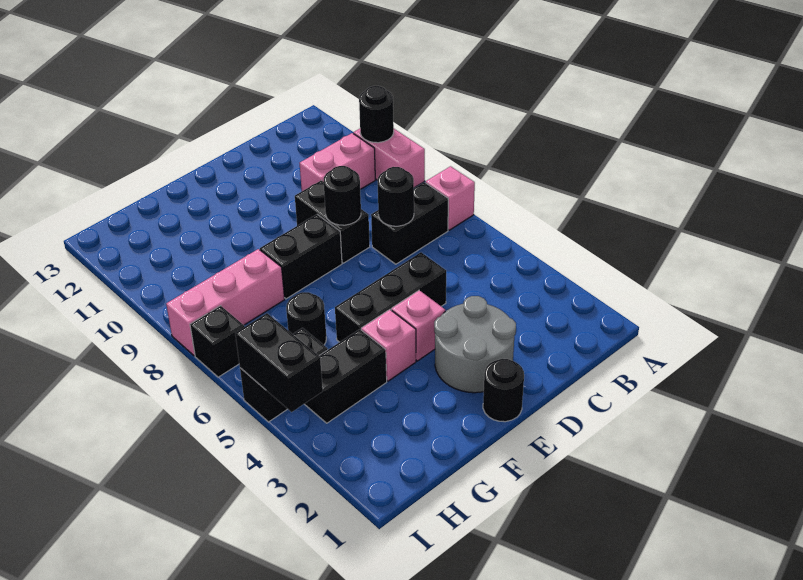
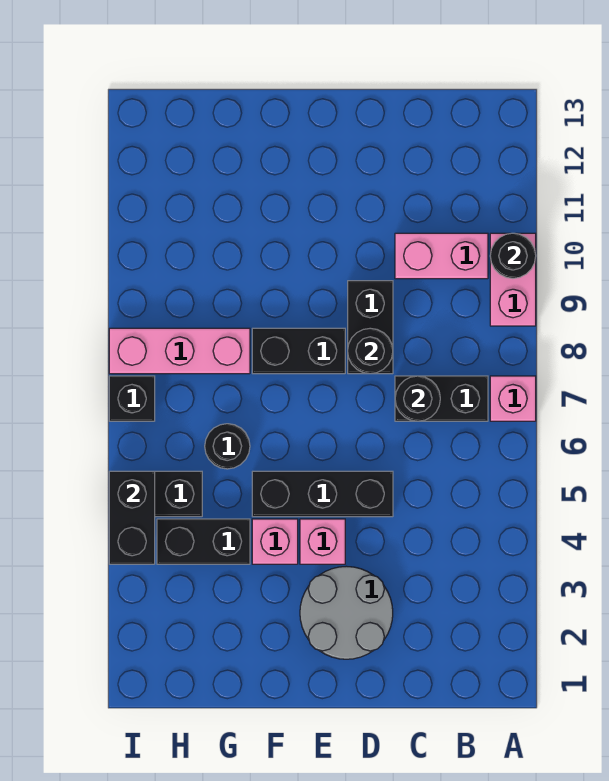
black 1x1 round brick [483,359,524,422] -> none

